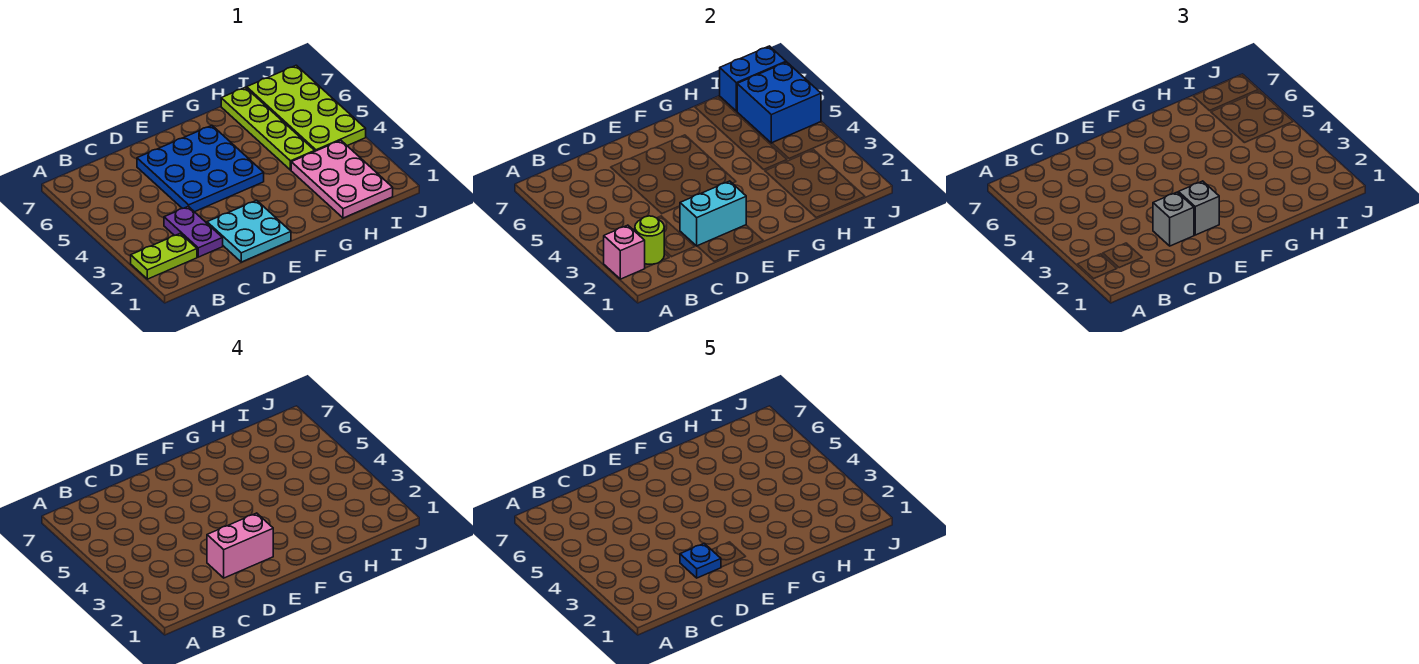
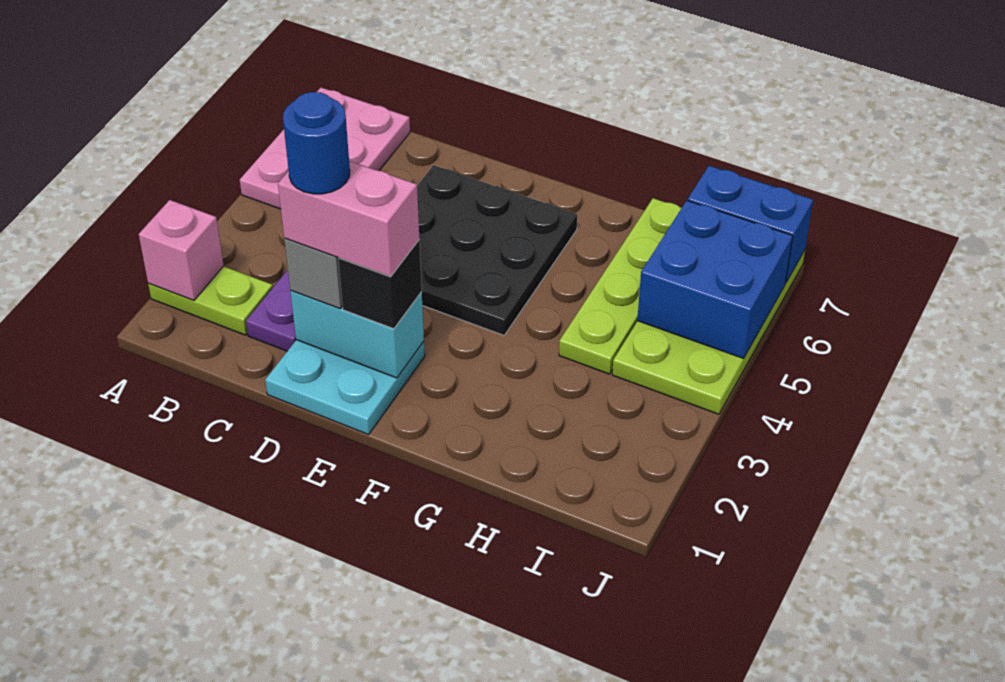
lime 1x1 round brick [635,216,664,264] -> none
blue 1x1 plate [680,543,721,578] -> blue 1x1 round brick [283,92,350,194]
blue 3x3 plate [137,125,264,212] -> black 3x3 plate [417,165,577,335]
grey 1x1 brick [1178,181,1219,235] -> black 1x1 brick [338,240,422,329]
pink 2x3 plate [291,140,393,218] -> pink 2x3 plate moved to [240,88,410,209]

